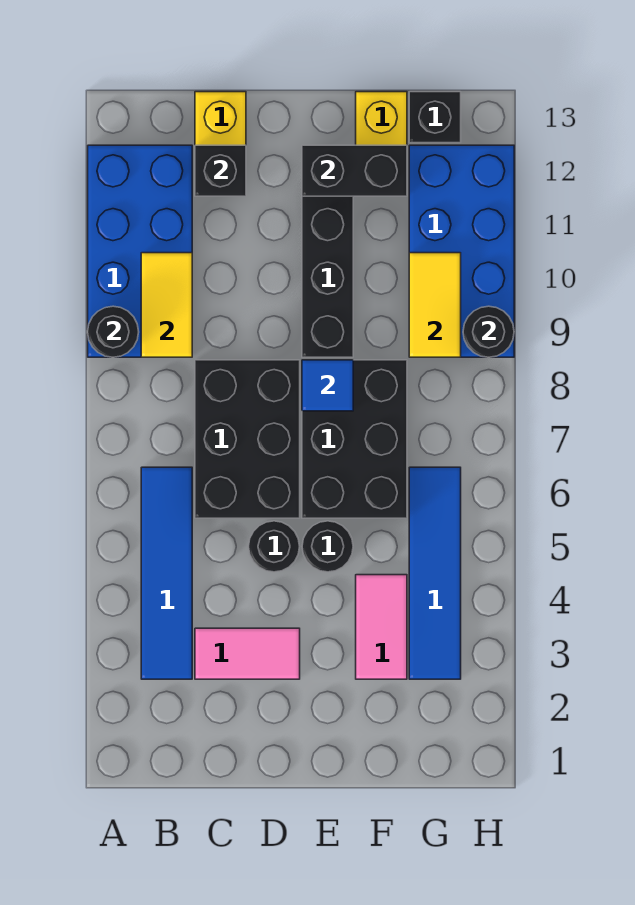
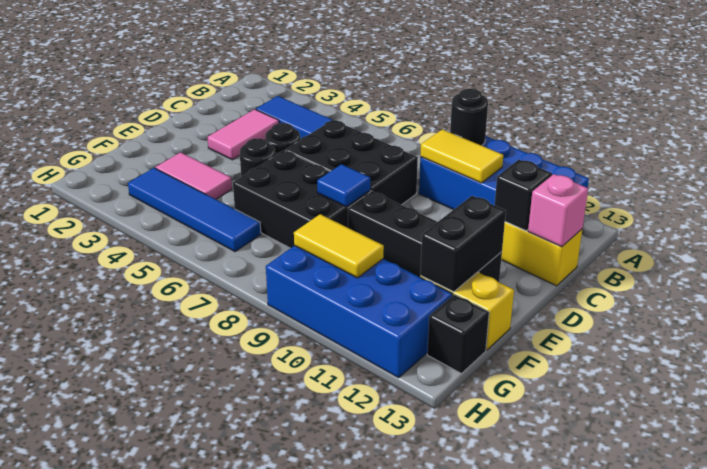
none -> pink 1x1 brick [528,174,588,247]
black 1x1 round brick [463,306,514,357] -> none

